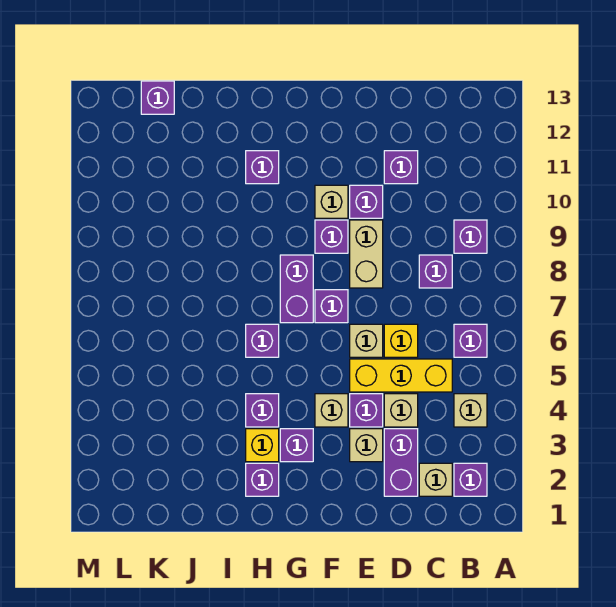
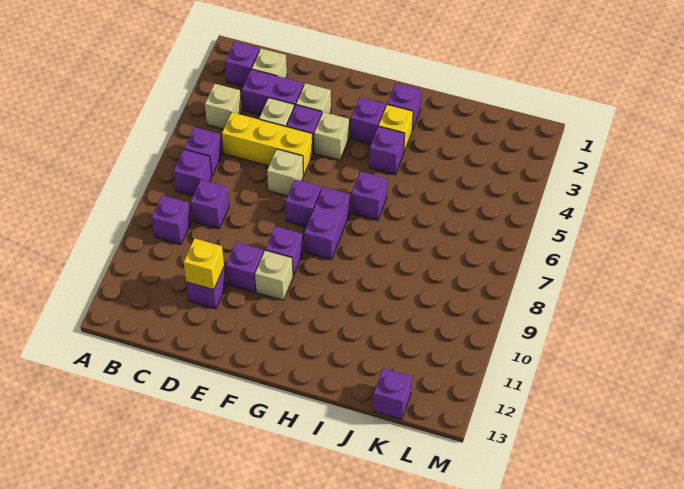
purple 1x2 brick [384,429,418,496] -> purple 1x2 brick turned to [242,69,304,115]
yellow 1x1 brick [384,324,418,357] -> yellow 1x1 brick moved to [184,238,224,290]
tan 1x2 brick [350,220,383,288] -> none
purple 1x1 brick [246,151,279,184] -> purple 1x1 brick moved to [174,150,212,196]

